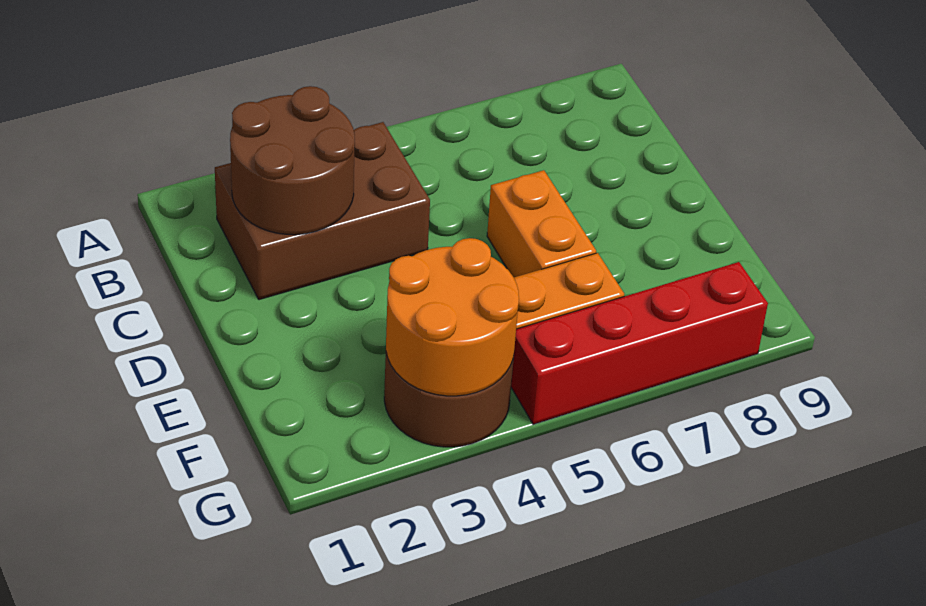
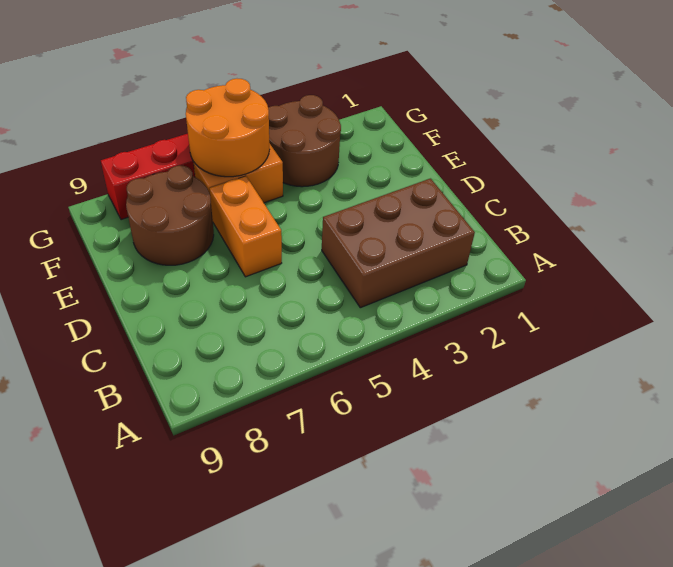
brown 2x2 round brick [230,86,355,235] -> brown 2x2 round brick moved to [126,166,214,265]
orange 2x2 round brick [386,238,519,396] -> orange 2x2 round brick moved to [186,79,269,177]

